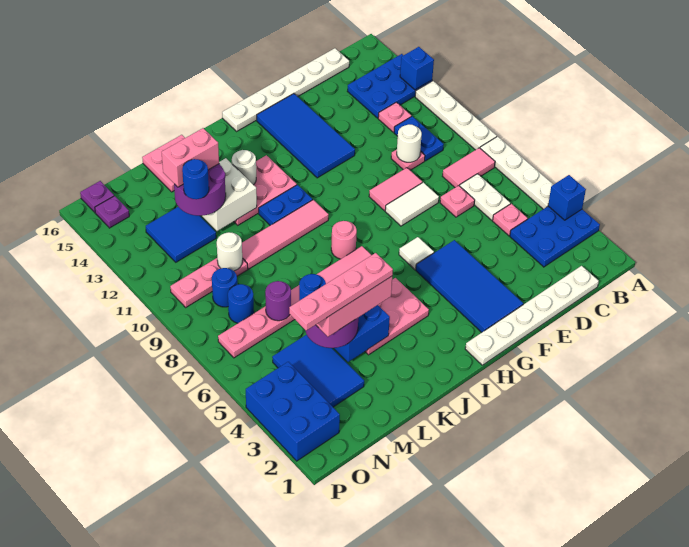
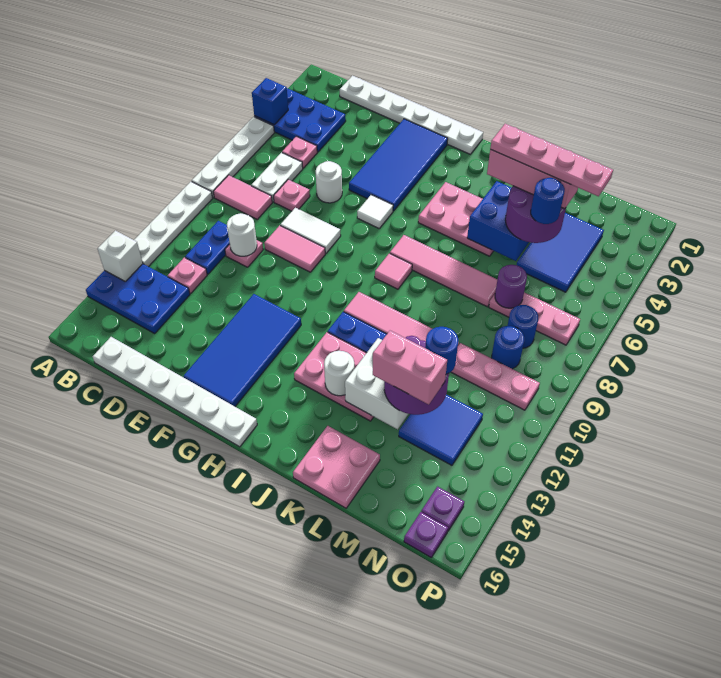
blue 1x1 brick [400,47,434,90] -> white 1x1 brick [97,231,143,281]
pink 1x1 round brick [331,221,357,259] -> pink 1x1 tile [375,253,412,289]
white 1x1 round brick [217,233,242,271] -> white 1x1 round brick moved to [316,161,342,203]
blue 2x3 brick [246,362,340,461] -> none

